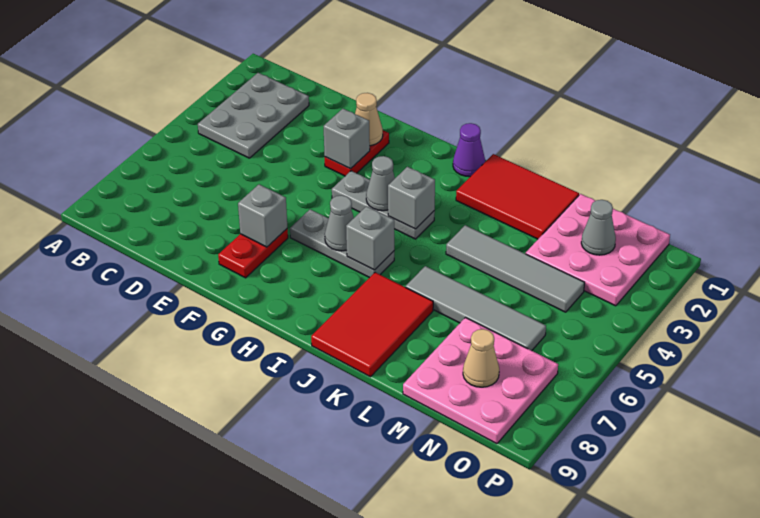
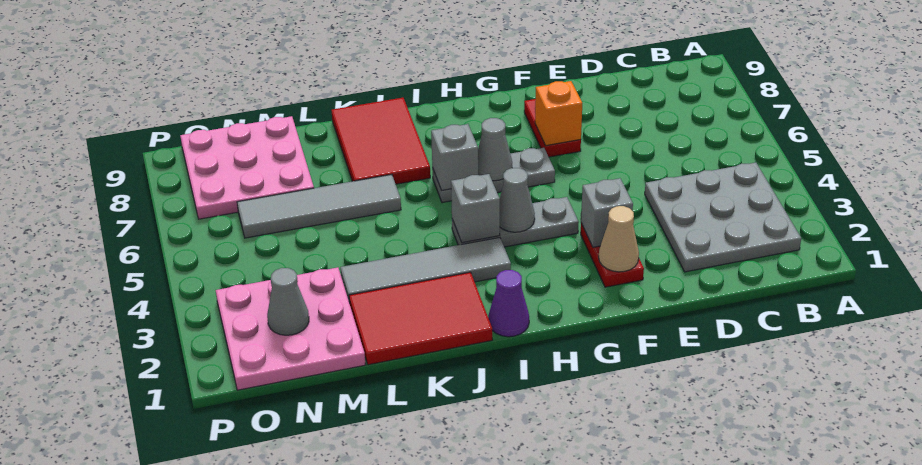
grey 2x3 plate [198,73,309,158] -> grey 3x3 plate [645,163,801,272]
grey 1x1 brick [238,184,287,247] -> orange 1x1 brick [535,81,582,146]
grey 1x4 tile [446,225,585,312] -> grey 1x4 tile moved to [340,238,511,303]
tan 1x1 cone [463,329,499,387] -> none

